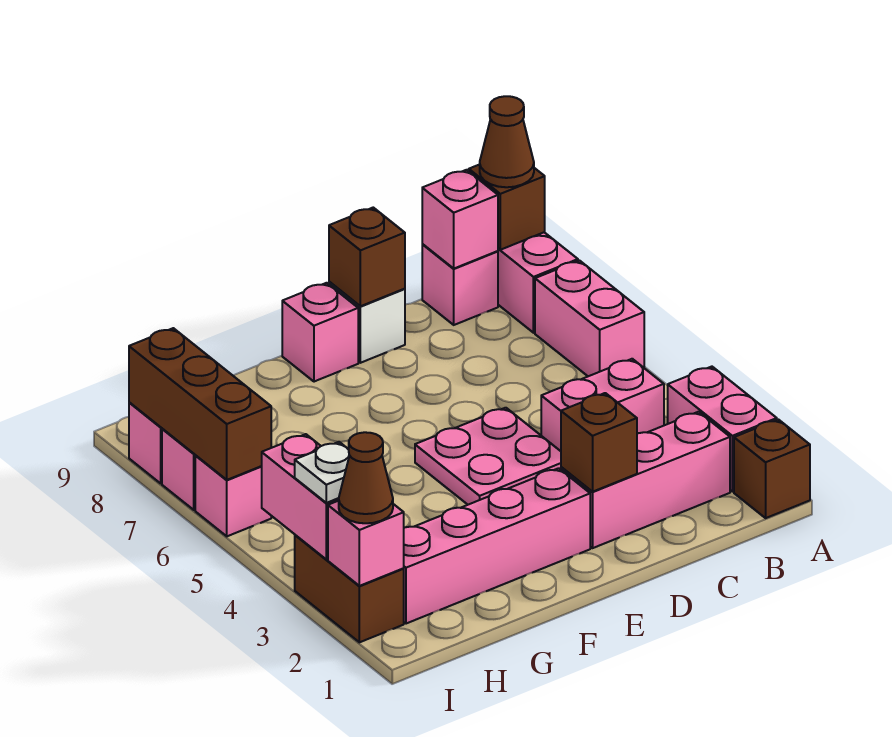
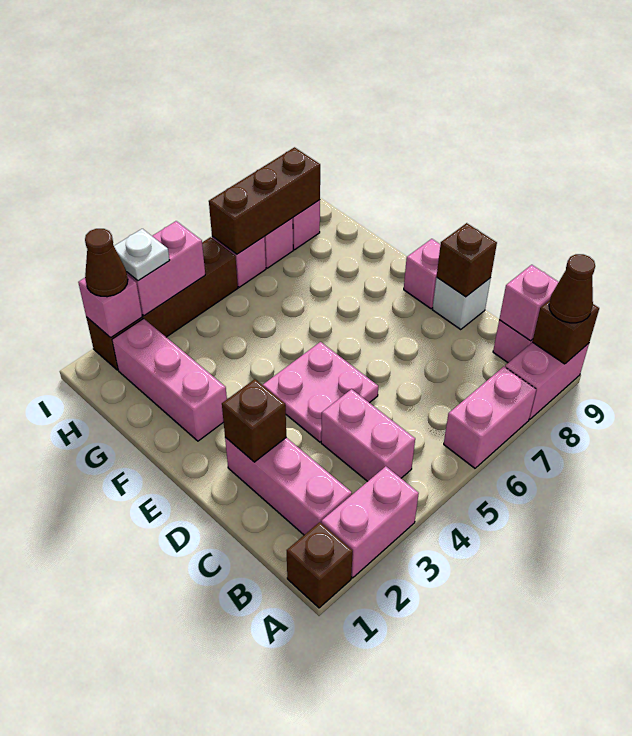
pink 1x4 brick [404,468,590,624] -> pink 1x3 brick [112,319,227,441]
brown 1x2 brick [295,535,404,642] -> brown 1x4 brick [86,237,238,370]

